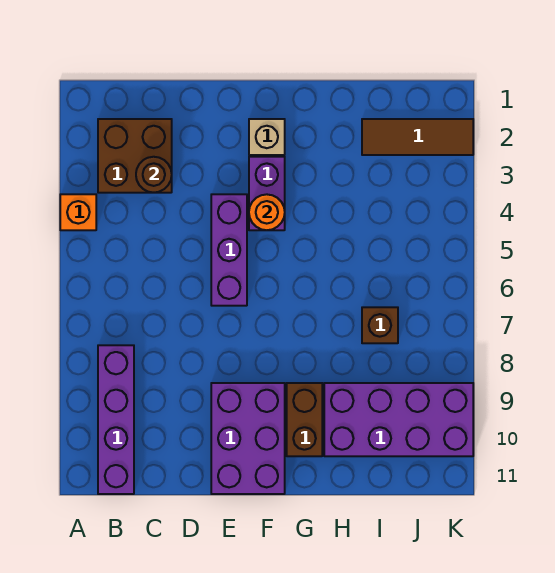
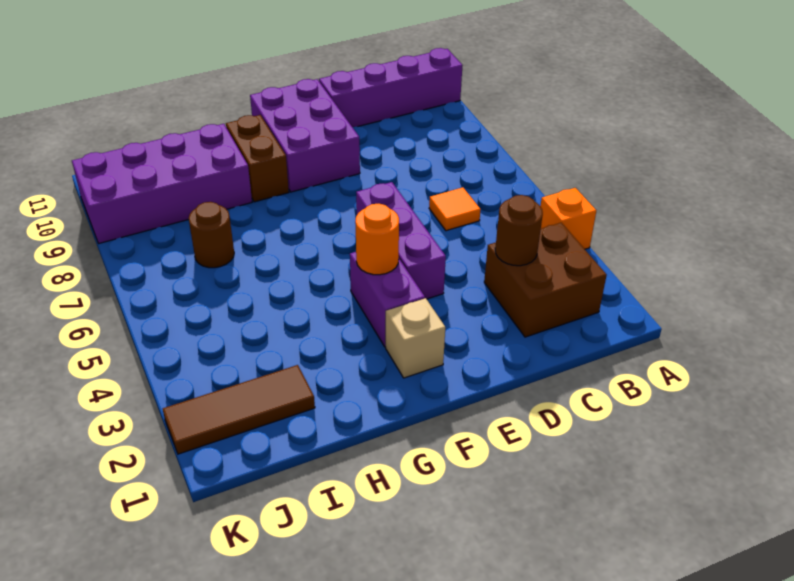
purple 1x4 brick [98,345,134,494] -> purple 1x4 brick turned to [319,48,462,127]
none -> orange 1x1 tile [429,187,481,231]
brown 1x1 brick [362,307,398,343] -> brown 1x1 round brick [189,202,234,268]

